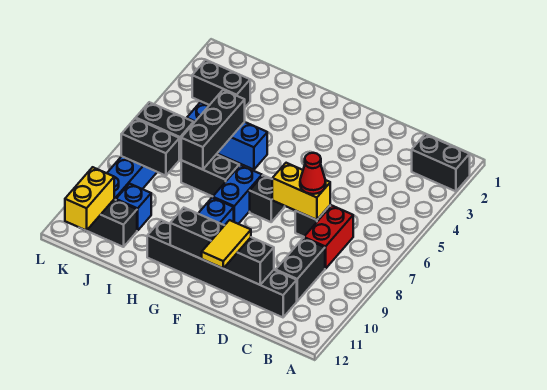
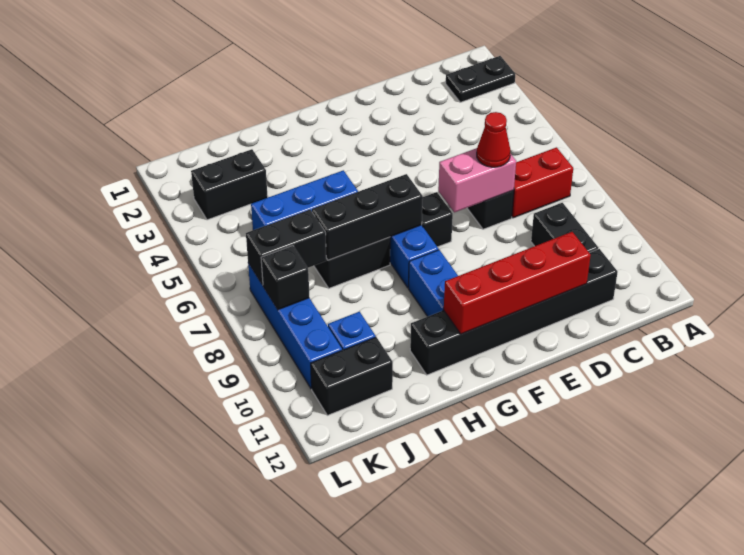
black 1x2 brick [412,134,470,191] -> black 1x2 plate [446,56,515,102]
red 1x2 brick [304,205,353,269] -> red 1x2 brick turned to [512,147,573,218]
yellow 1x2 brick [272,163,330,220] -> pink 1x2 brick [438,148,516,212]
black 1x4 brick [170,208,274,285] -> red 1x4 brick [444,232,591,334]
yellow 1x2 tile [202,220,251,268] -> none
black 1x3 brick [181,90,245,170] -> black 1x3 brick turned to [312,174,423,260]
black 1x2 brick [121,118,179,176] -> black 1x1 brick [261,246,309,310]
yellow 1x2 brick [65,167,114,231] -> none

